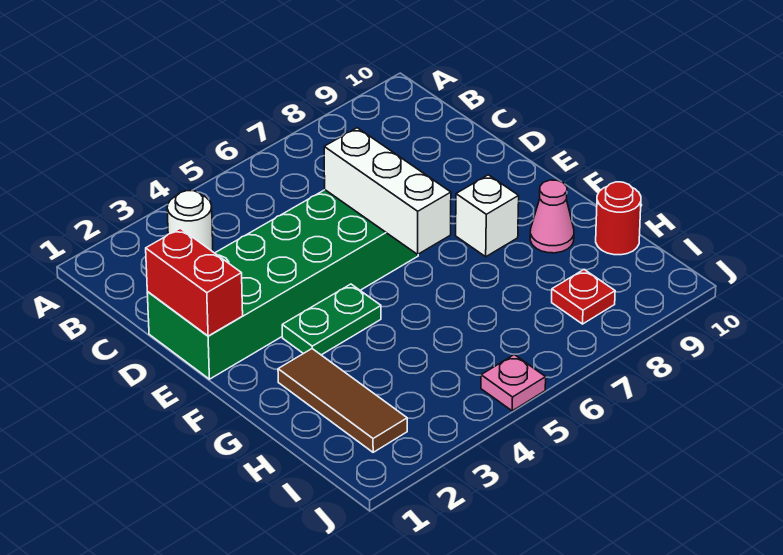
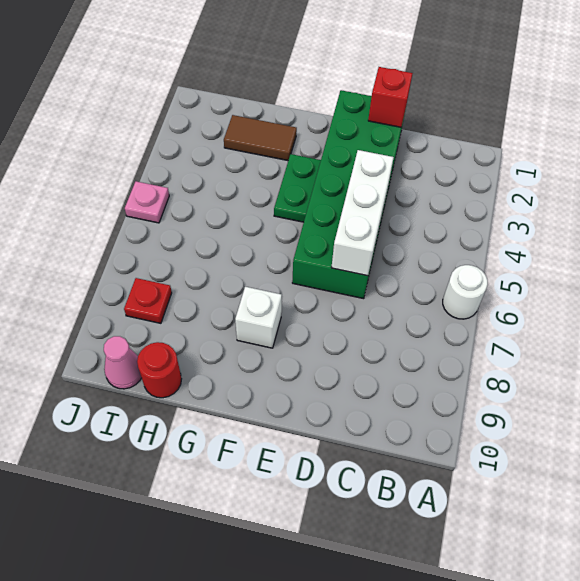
white 1x1 round brick [167,191,213,251] -> white 1x1 round brick moved to [443,265,488,319]
red 1x2 brick [146,228,243,336] -> red 1x1 brick [368,67,413,127]
white 1x3 brick [324,128,451,254] -> white 1x3 brick turned to [331,150,394,276]
brown 1x3 tile [278,349,407,452] -> brown 1x2 tile [224,115,297,161]
pink 1x1 cone [530,180,574,253] -> pink 1x1 cone moved to [104,336,141,389]

